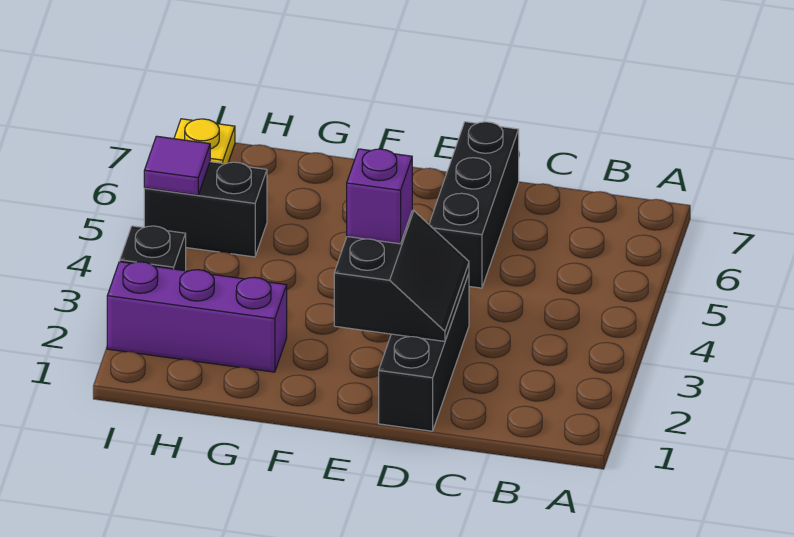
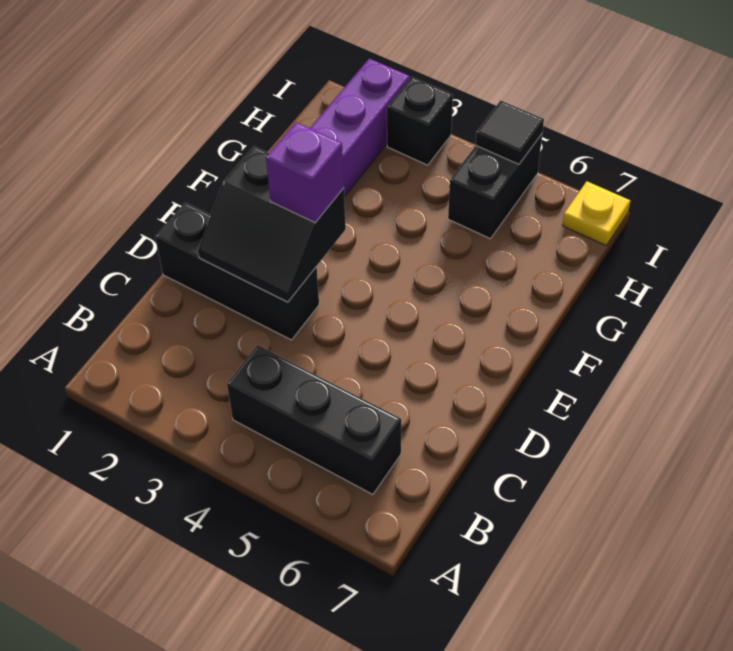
black 1x3 brick [429,122,519,288] -> black 1x3 brick moved to [227,345,401,495]
purple 1x1 tile [144,136,210,195] -> black 1x1 tile [476,100,544,164]

